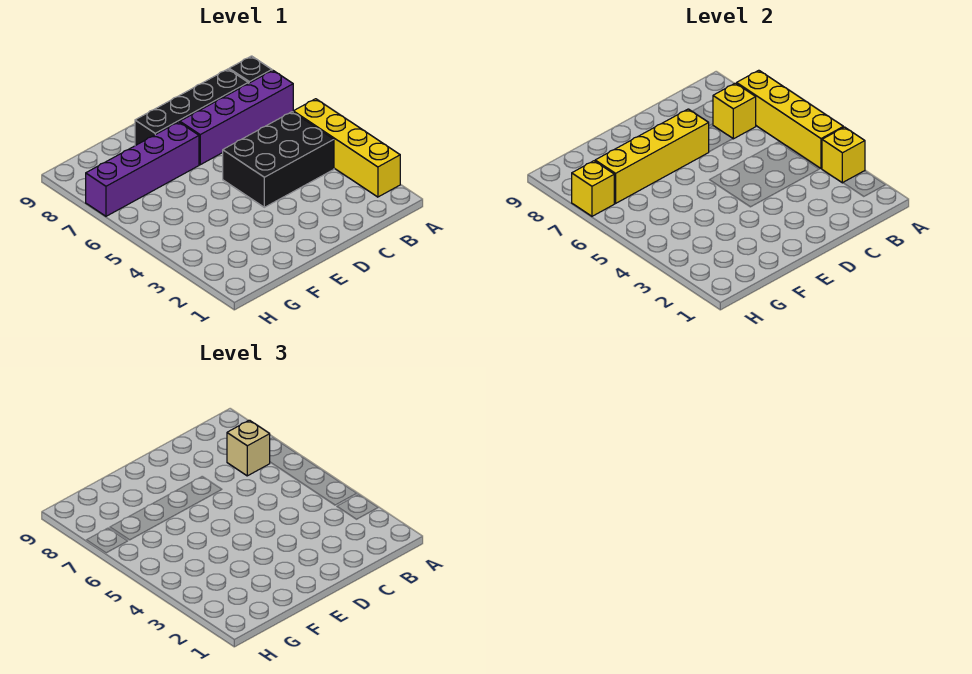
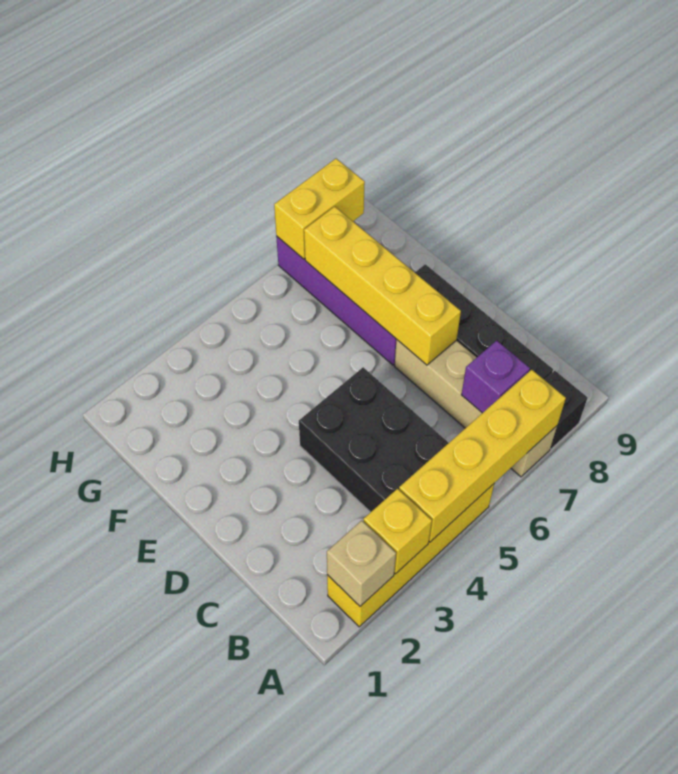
purple 1x4 brick [180,70,293,165] -> tan 1x4 brick [395,340,557,477]
yellow 1x1 brick [713,83,756,139] -> purple 1x1 brick [461,341,530,413]
tan 1x1 brick [227,420,270,476] -> tan 1x1 brick moved to [327,520,396,606]
yellow 1x1 brick [572,161,614,216] -> yellow 1x2 brick [274,159,365,259]

